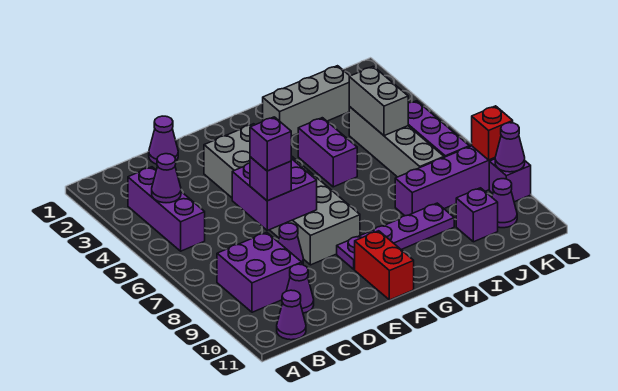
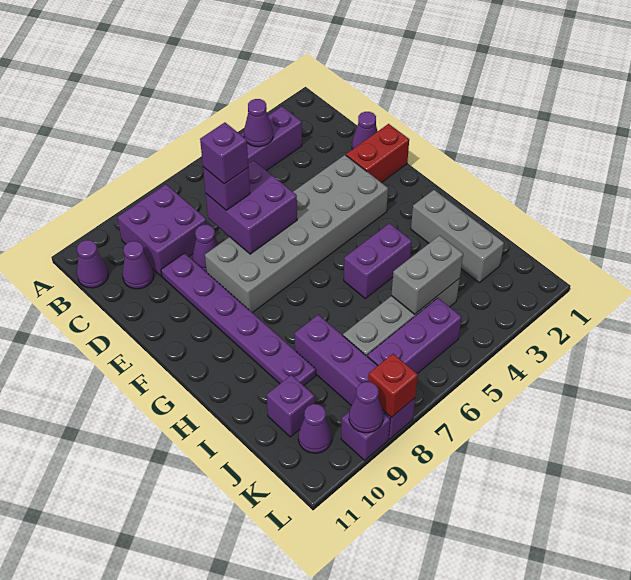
purple 1x4 plate [337,203,454,269] -> purple 1x6 plate [161,253,316,386]
red 1x2 brick [355,231,414,300] -> red 1x2 brick moved to [346,124,409,183]

